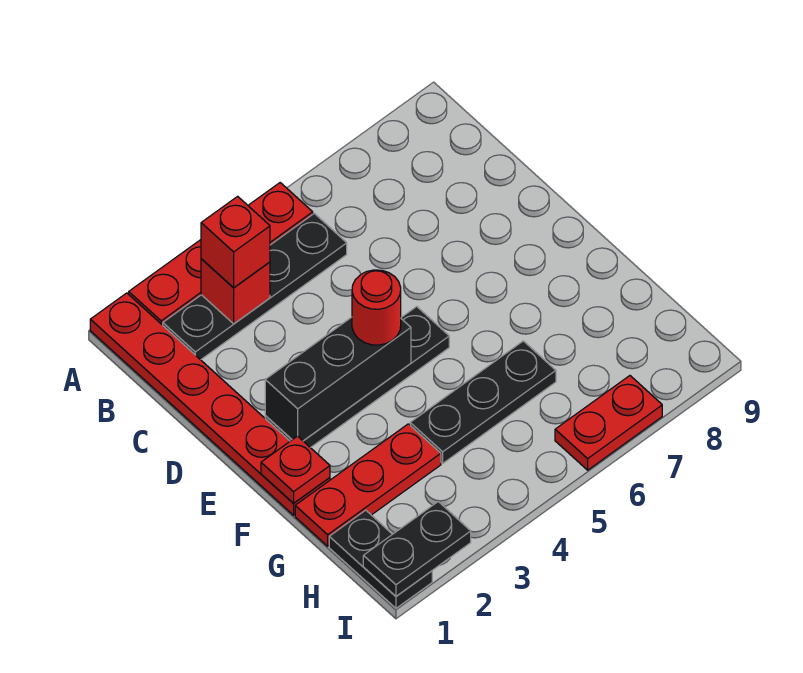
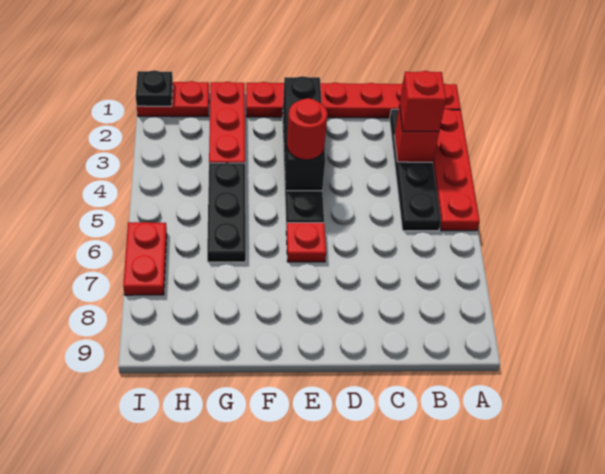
red 1x1 plate [261,436,330,503] -> red 1x1 plate moved to [286,223,326,262]
black 1x2 plate [329,510,432,608] -> red 1x2 plate [137,81,209,117]
black 1x2 plate [363,502,471,596] -> black 1x1 plate [136,70,173,106]

